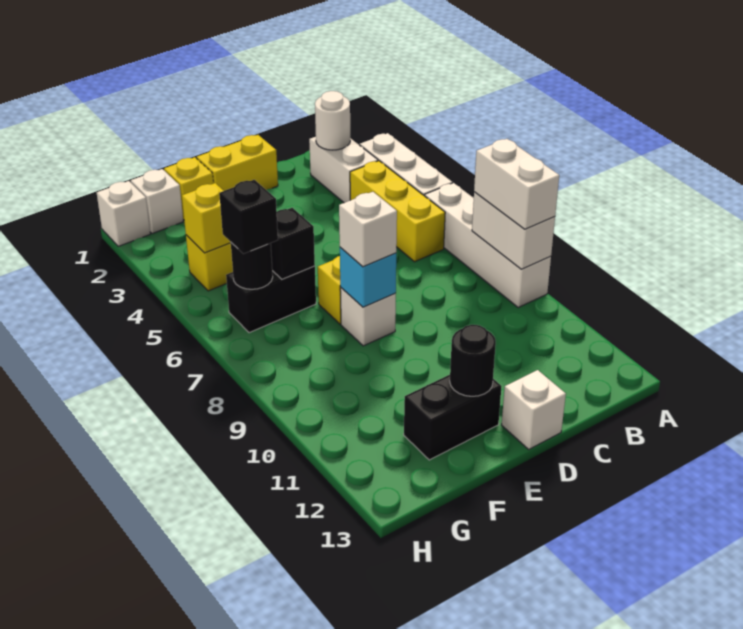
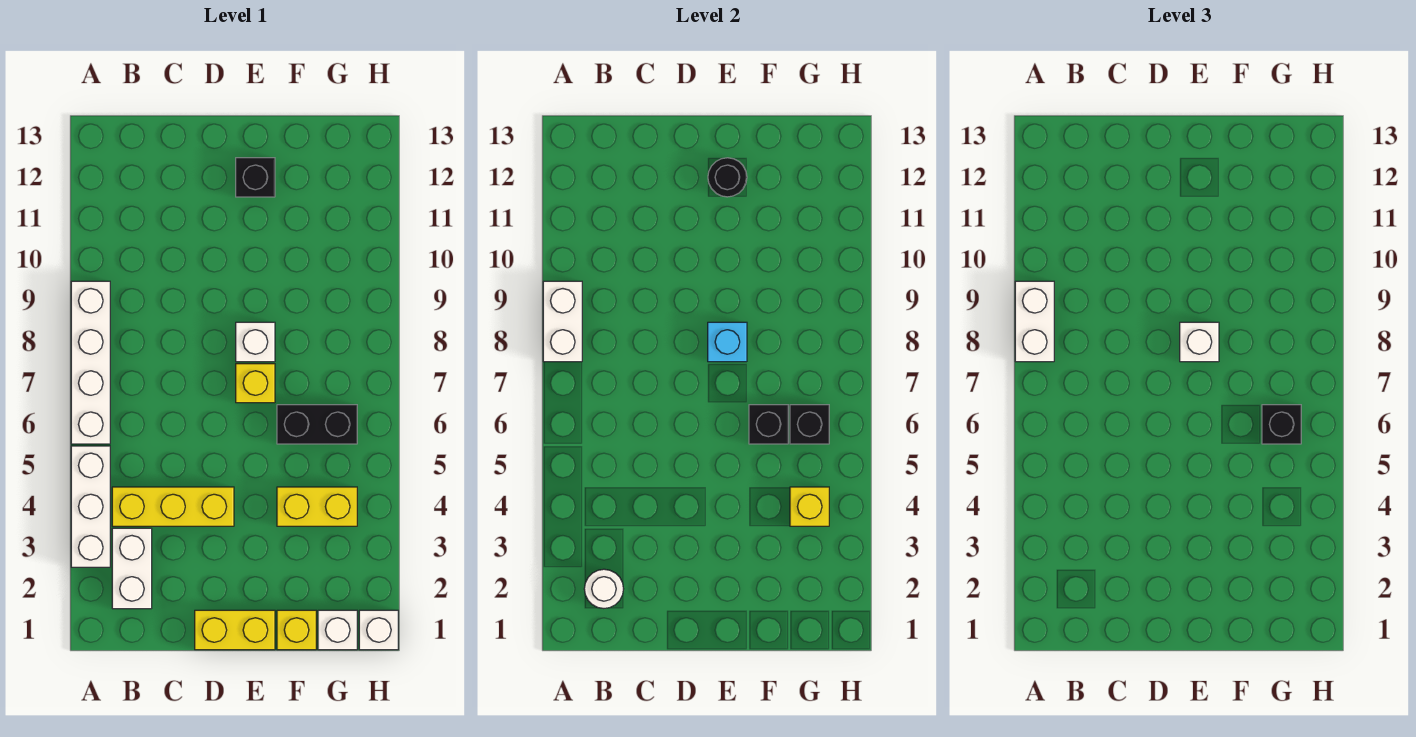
yellow 1x3 brick [350,161,445,262] -> yellow 1x3 brick turned to [112,487,234,526]
white 1x1 brick [502,370,566,449] -> none
black 1x2 brick [404,375,502,460] -> black 1x1 brick [236,158,275,197]
black 1x1 round brick [231,243,273,289] -> black 1x1 brick [790,405,829,444]

